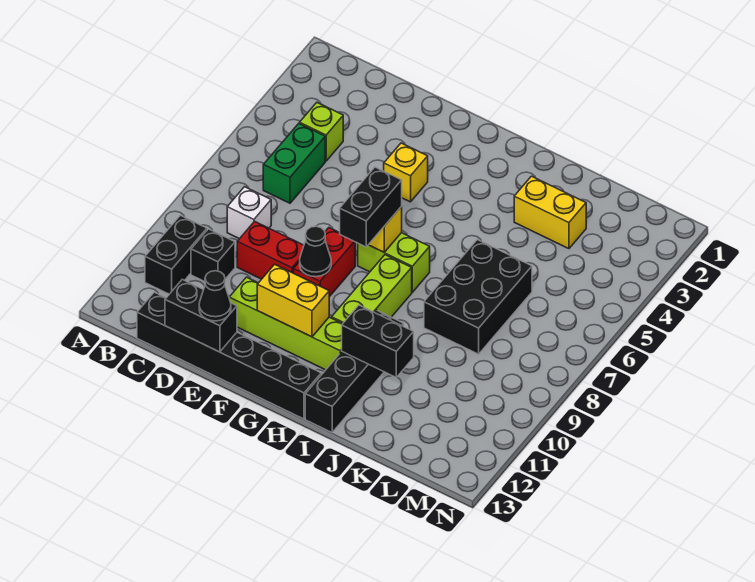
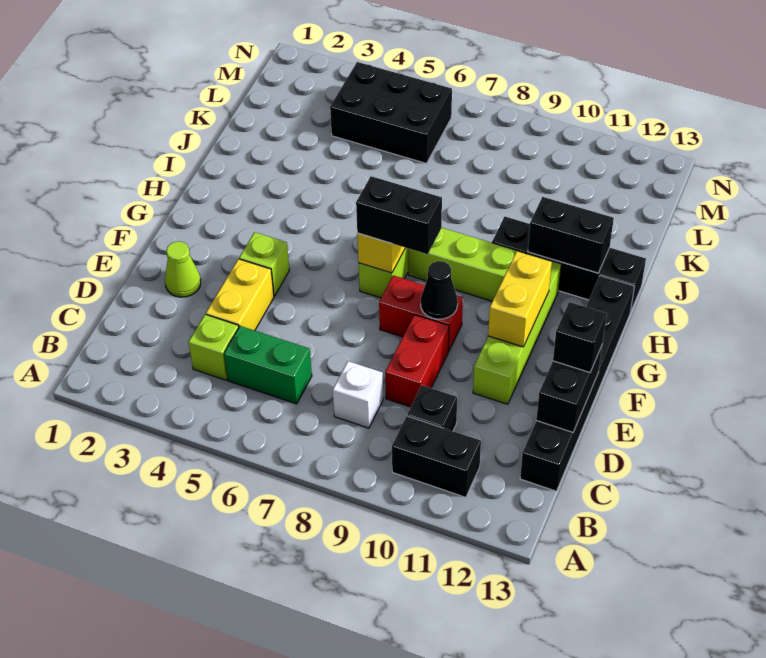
none -> lime 1x1 cone [165,241,201,297]
black 1x1 cone [199,271,231,321] -> black 1x1 brick [553,302,607,372]
yellow 1x1 brick [384,143,428,202] -> lime 1x1 brick [239,232,289,296]
black 1x2 brick [342,305,414,377] -> black 1x2 brick turned to [528,197,614,273]
yellow 1x2 brick [514,176,586,249] -> yellow 1x2 brick moved to [206,259,274,330]
black 2x3 brick [424,240,532,354] -> black 2x3 brick moved to [330,62,452,163]

